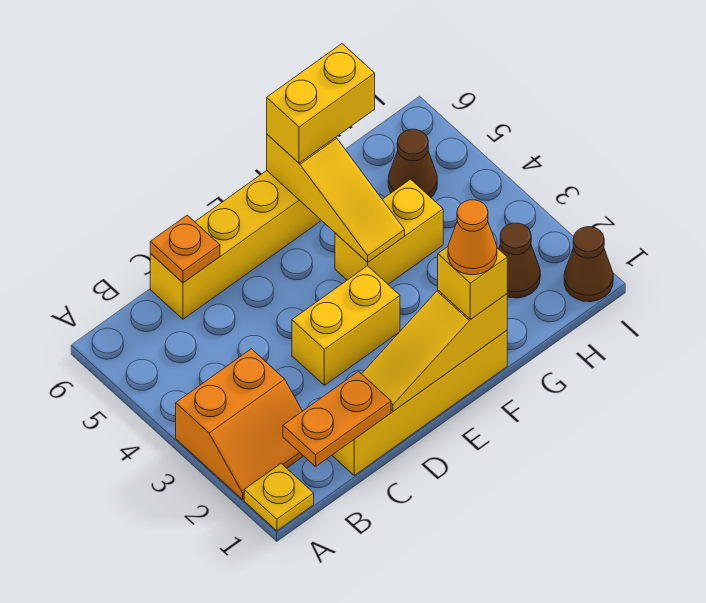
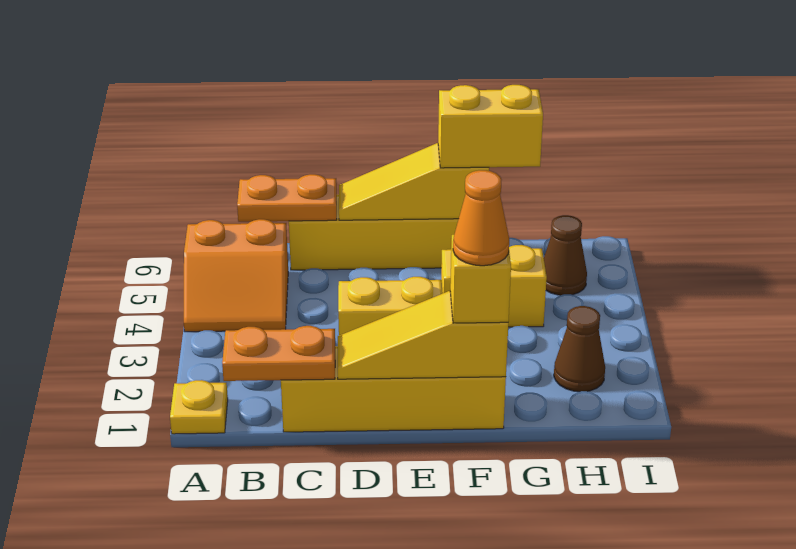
orange 2x2 slope [176,349,303,499] -> orange 2x2 slope moved to [184,219,288,332]
orange 1x1 plate [150,215,220,283] -> orange 1x2 plate [237,174,337,222]
yellow 1x3 slope [267,135,405,262] -> yellow 1x3 slope turned to [339,143,489,220]
brown 1x1 cone [564,227,613,302] -> none

